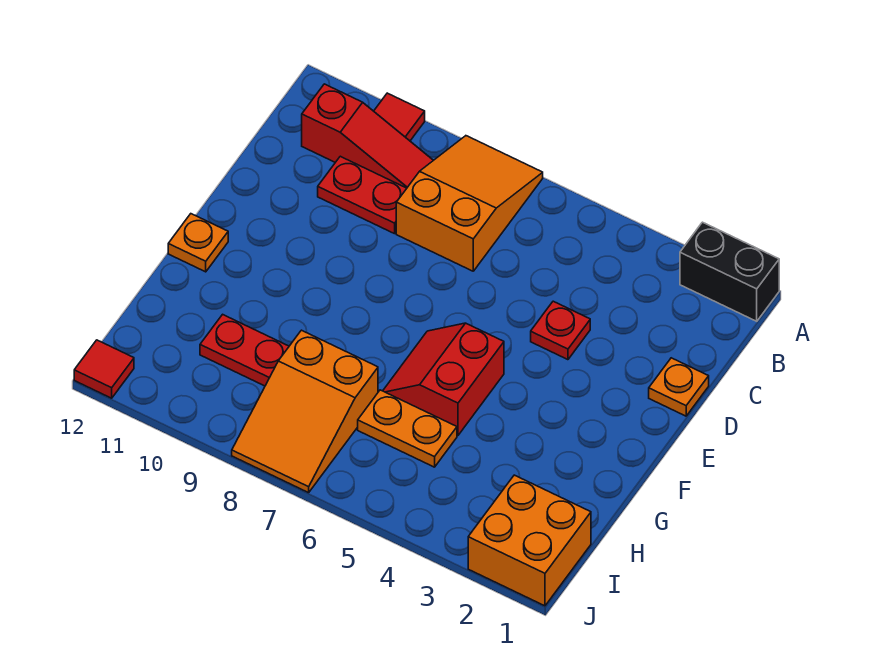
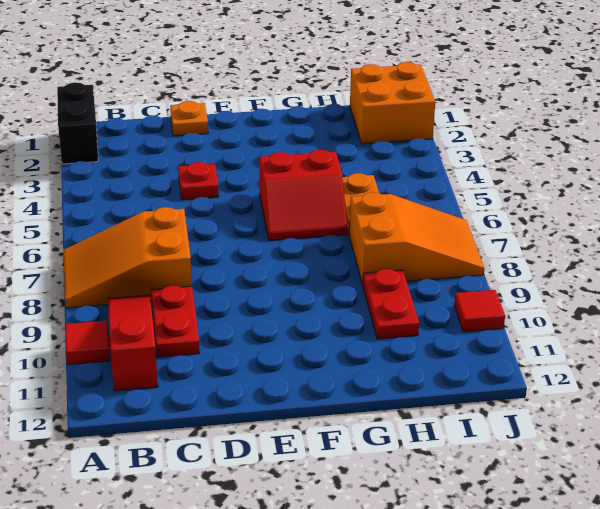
orange 1x1 plate [168,214,228,272] -> none
red 1x1 tile [74,340,134,398] -> red 1x1 tile moved to [454,290,505,332]

